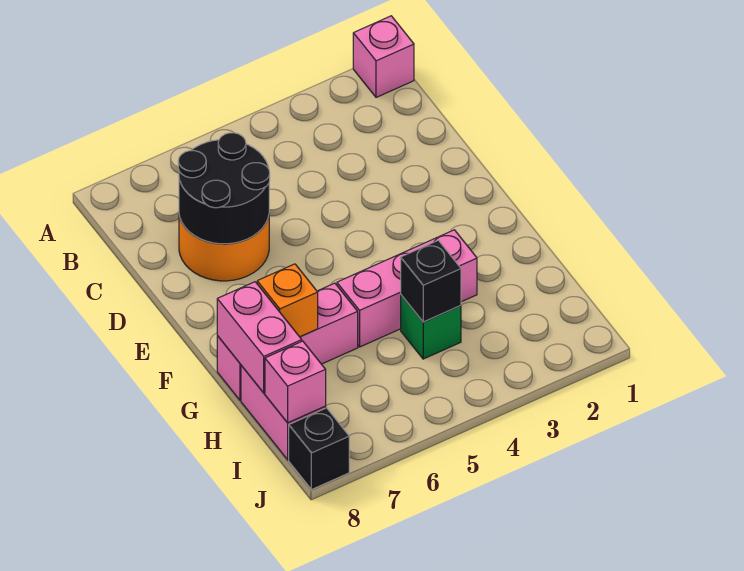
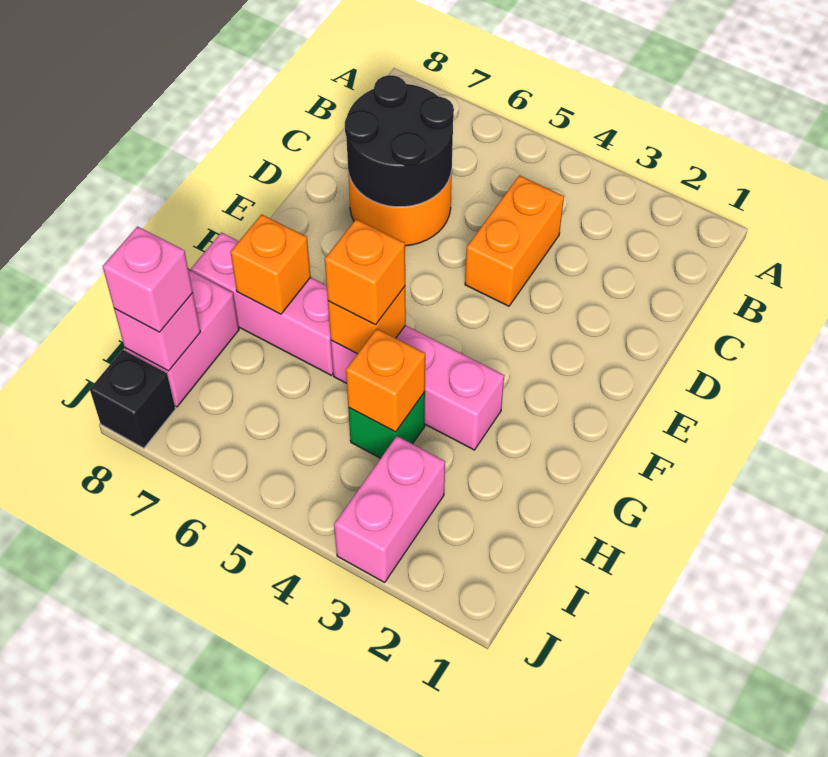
pink 1x1 brick [353,16,414,97] -> pink 1x1 brick moved to [103,226,193,332]
none -> orange 1x2 brick [465,176,564,306]
none -> orange 1x1 brick [328,287,406,354]
none -> orange 1x1 brick [325,219,405,325]
pink 1x2 brick [217,282,302,393] -> pink 1x2 brick moved to [334,436,445,582]
black 1x1 brick [401,240,461,322] -> orange 1x1 brick [346,329,425,432]

